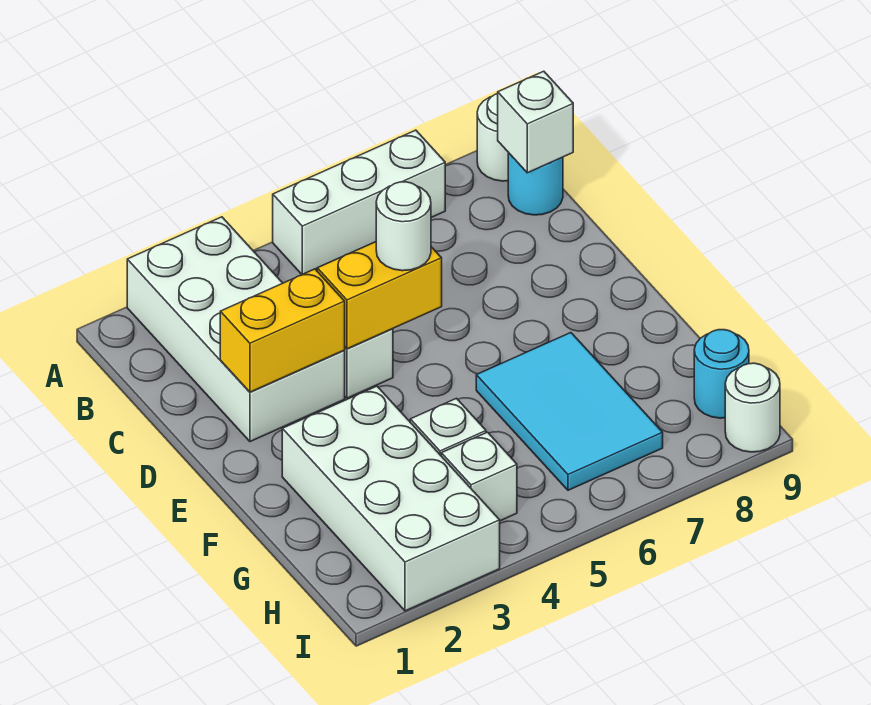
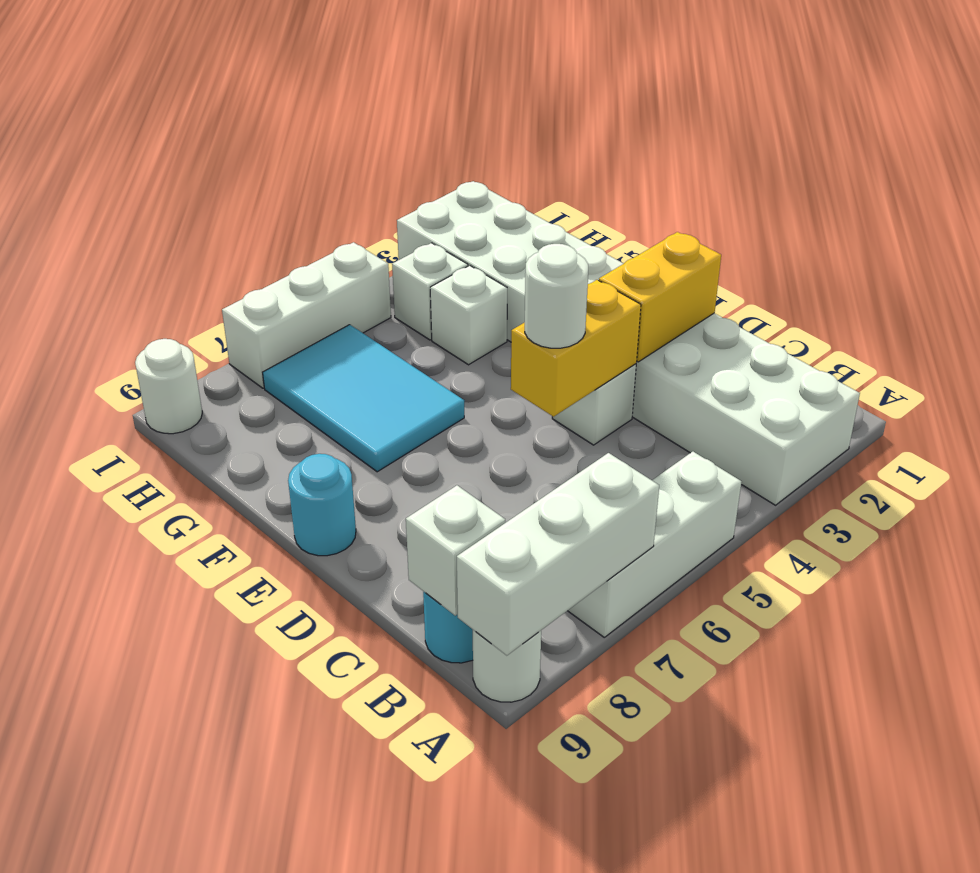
none -> white 1x3 brick [457,453,659,656]
cyan 1x1 round brick [694,330,749,418] -> cyan 1x1 round brick moved to [288,454,356,556]
none -> white 1x3 brick [222,242,391,388]

